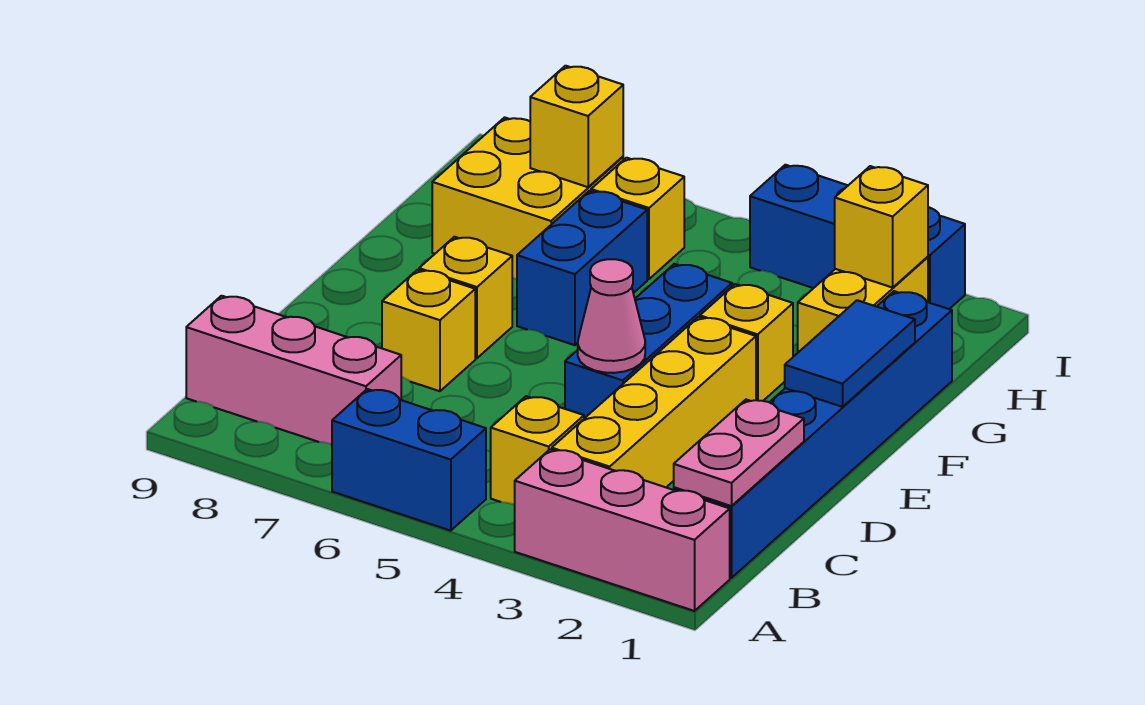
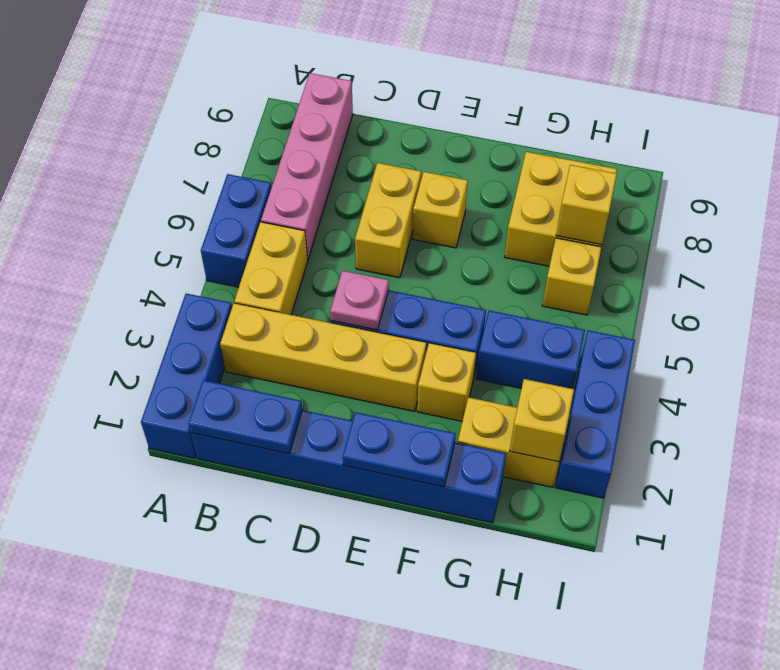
pink 1x3 brick [515,449,730,611] -> blue 1x3 brick [141,294,232,458]
pink 1x2 plate [674,400,804,506] -> blue 1x2 plate [189,380,302,454]
yellow 1x1 brick [491,396,584,505] -> yellow 1x2 brick [234,222,308,315]
pink 1x3 brick [186,296,401,445] -> pink 1x4 brick [261,73,353,259]
pink 1x1 cone [578,259,645,373] -> pink 1x1 plate [330,271,389,330]
yellow 1x1 brick [382,270,475,391] -> yellow 1x2 brick [355,163,421,278]
blue 1x2 tile [785,300,915,407] -> blue 1x2 plate [343,412,456,487]
blue 1x2 brick [517,191,647,345] -> blue 1x2 brick moved to [476,311,585,389]

